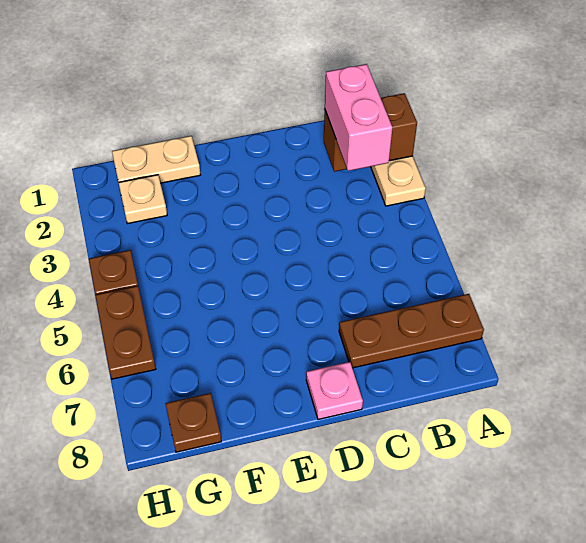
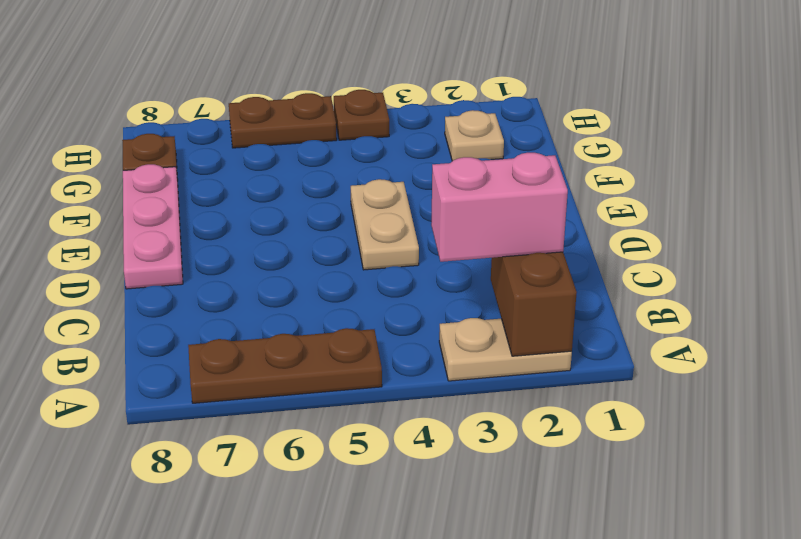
brown 1x3 plate [339,294,484,368] -> brown 1x3 plate turned to [188,328,382,403]
pink 1x1 plate [306,362,363,419] -> pink 1x3 plate [123,164,183,289]
tan 1x2 plate [112,136,200,183] -> tan 1x2 plate moved to [351,179,419,270]

